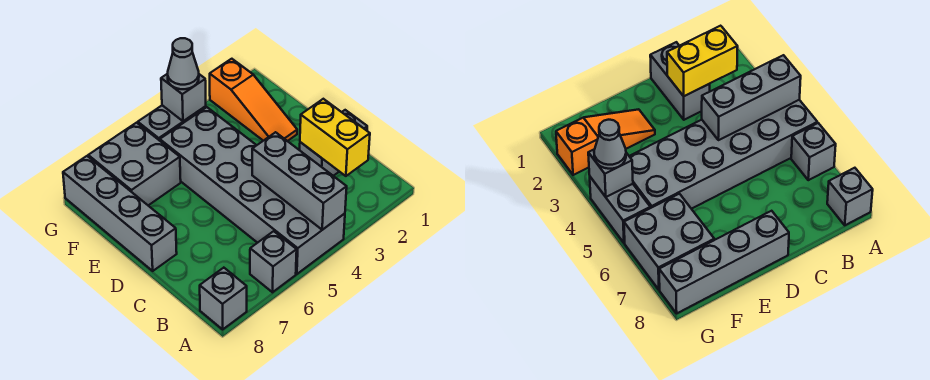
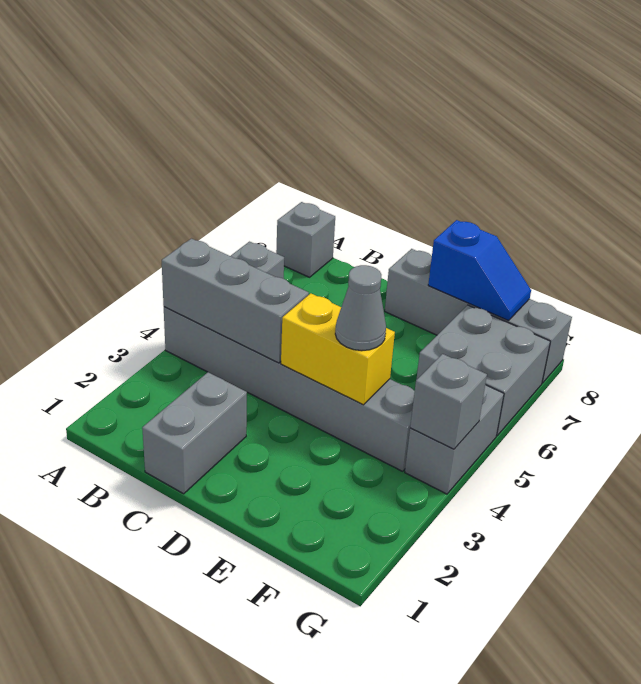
grey 2x6 brick [160,107,345,274] -> grey 1x6 brick [164,307,415,471]
yellow 1x2 brick [300,99,370,176] -> yellow 1x2 brick moved to [281,293,395,405]
orange 1x3 slope [210,59,297,141] -> none
none -> blue 1x2 slope [428,220,531,321]
grey 1x1 cone [168,38,199,89] -> grey 1x1 cone moved to [335,265,386,351]

